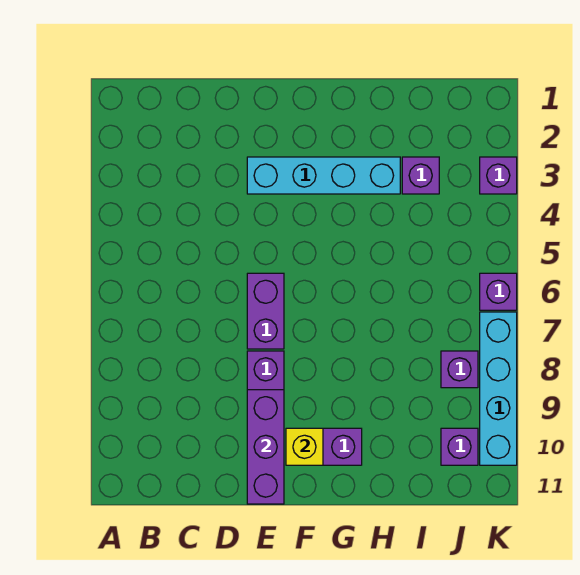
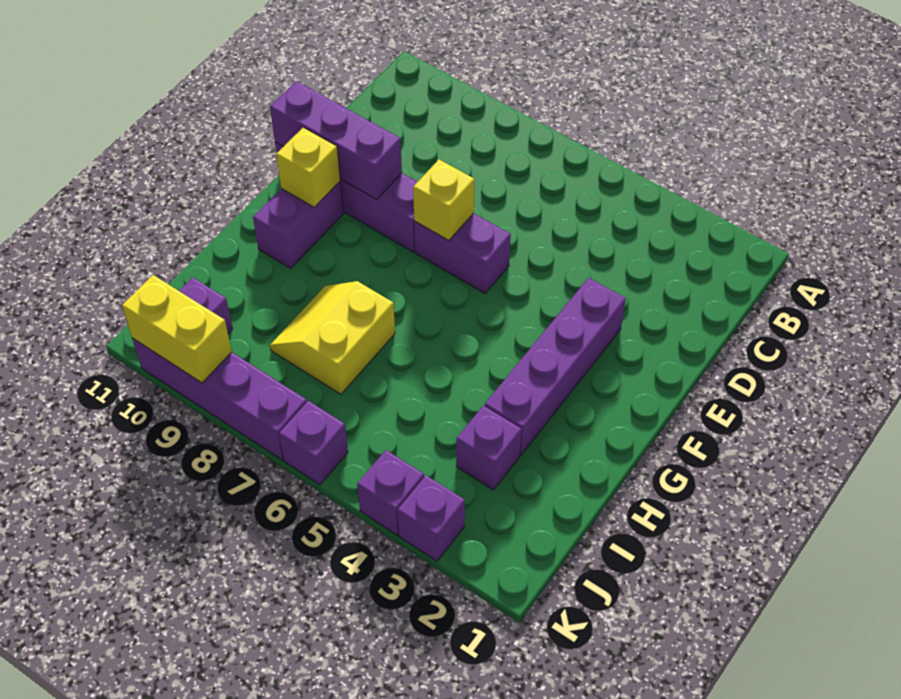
cyan 1x4 brick [247,157,400,194] -> purple 1x4 brick [484,278,626,456]
none -> yellow 1x1 brick [413,160,474,240]
none -> yellow 2x2 slope [270,281,395,394]
purple 1x1 brick [441,351,478,388] -> purple 1x1 brick moved to [357,450,424,535]
cyan 1x4 brick [480,312,517,465] -> purple 1x4 brick [132,338,307,460]
none -> yellow 1x2 brick [122,275,232,383]

